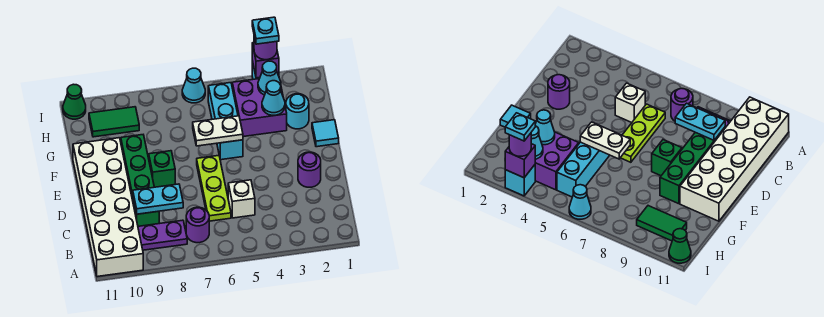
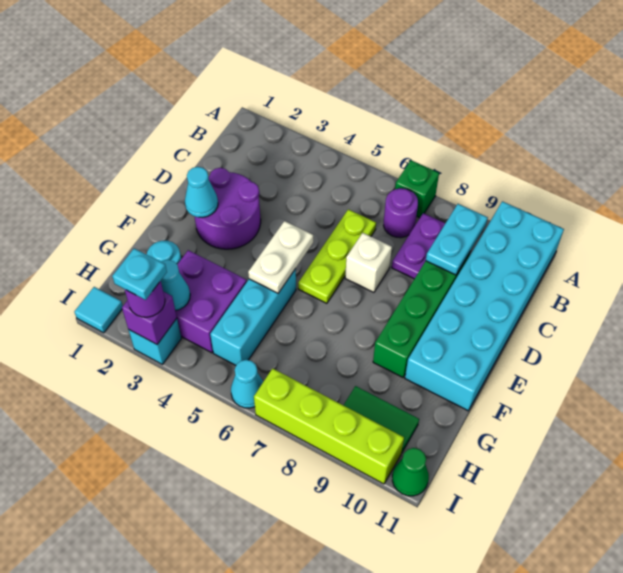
white 2x6 brick [73,138,143,277] -> cyan 2x6 brick [405,201,564,411]
purple 1x2 plate [138,220,187,250] -> purple 1x2 plate turned to [392,213,445,279]
white 1x1 brick [228,180,255,218] -> white 1x1 brick moved to [345,233,392,292]
cyan 1x2 plate [133,184,183,214] -> cyan 1x2 plate turned to [426,204,488,275]
purple 1x1 round brick [298,152,321,187] -> purple 2x2 round brick [194,168,261,249]
green 1x1 brick [149,151,175,187] -> green 1x1 brick moved to [395,160,439,218]
cyan 1x1 tile [312,120,339,147] -> cyan 1x1 tile moved to [74,287,123,333]
white 1x2 plate [193,116,243,146] -> white 1x2 plate turned to [248,221,313,293]
cyan 1x1 cone [262,81,285,115] -> cyan 1x1 cone moved to [185,167,218,218]
none -> lime 1x4 brick [254,368,404,484]

